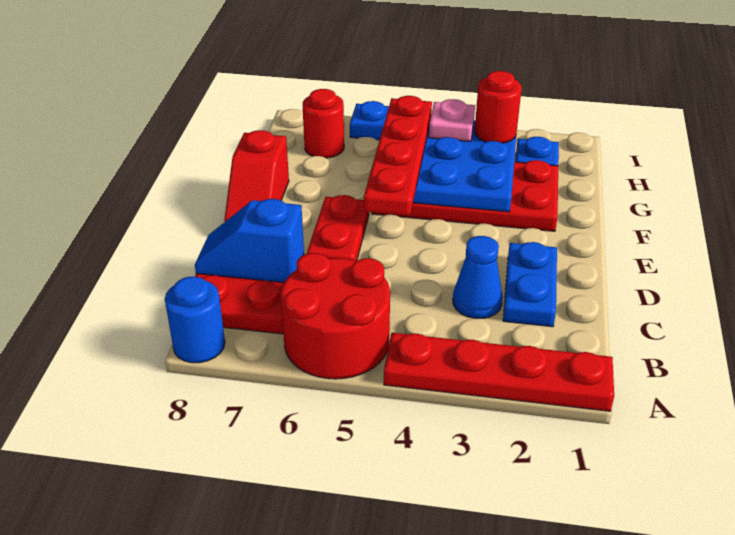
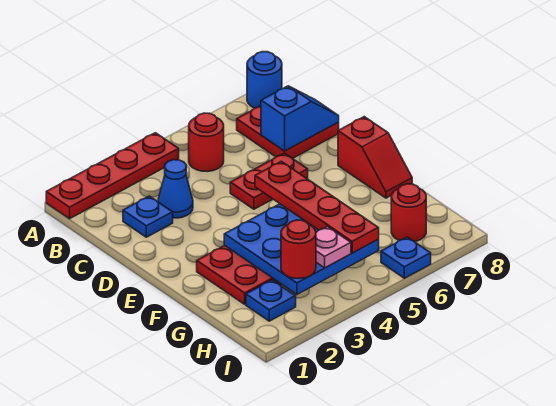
red 2x2 round brick [281,253,390,379] -> red 1x1 round brick [189,113,224,172]
blue 1x2 plate [503,242,557,327] -> blue 1x1 plate [123,196,173,237]
red 1x2 plate [307,195,369,261] -> red 1x2 plate turned to [230,153,308,209]
red 1x2 slope [224,130,289,221] -> red 1x2 slope turned to [338,117,412,198]

